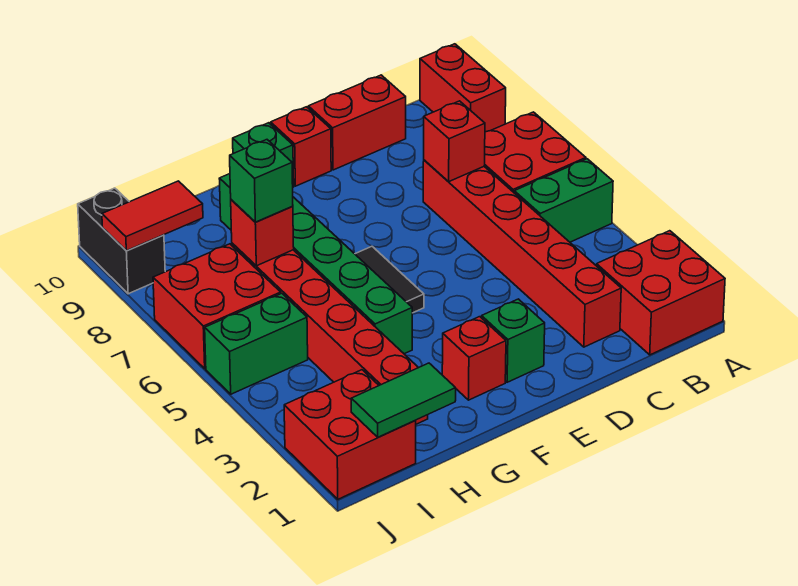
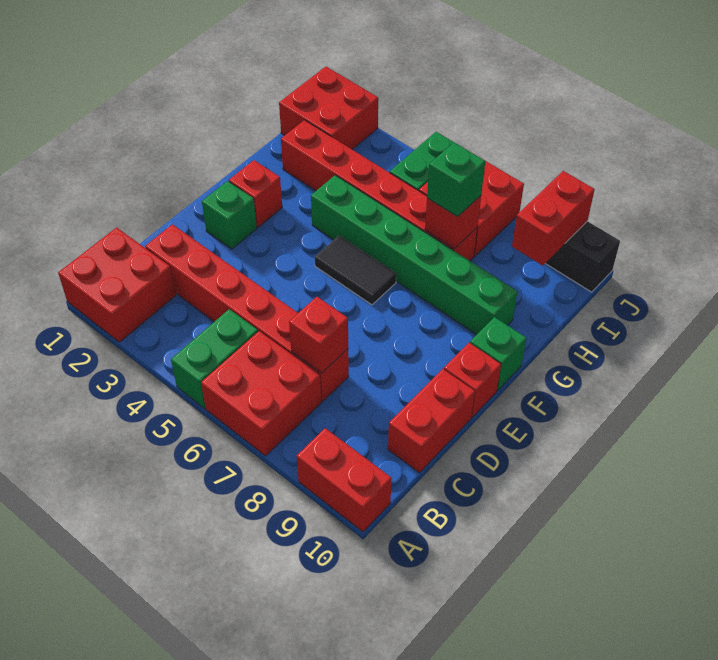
green 1x2 tile [351,363,456,437] -> none
red 1x2 tile [102,181,203,251] -> red 1x2 brick [512,171,595,266]

